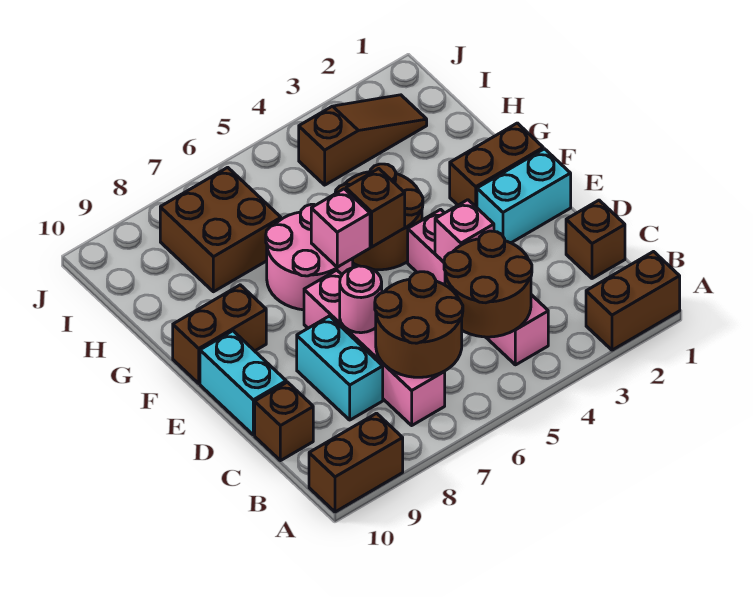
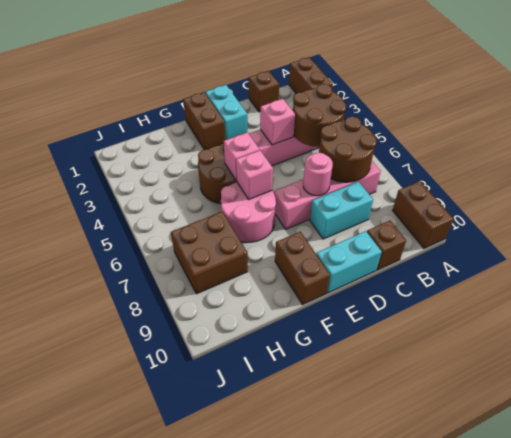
brown 1x1 brick [346,169,405,247] -> pink 1x1 brick [224,132,260,180]
brown 1x3 slope [299,95,427,185] -> none

